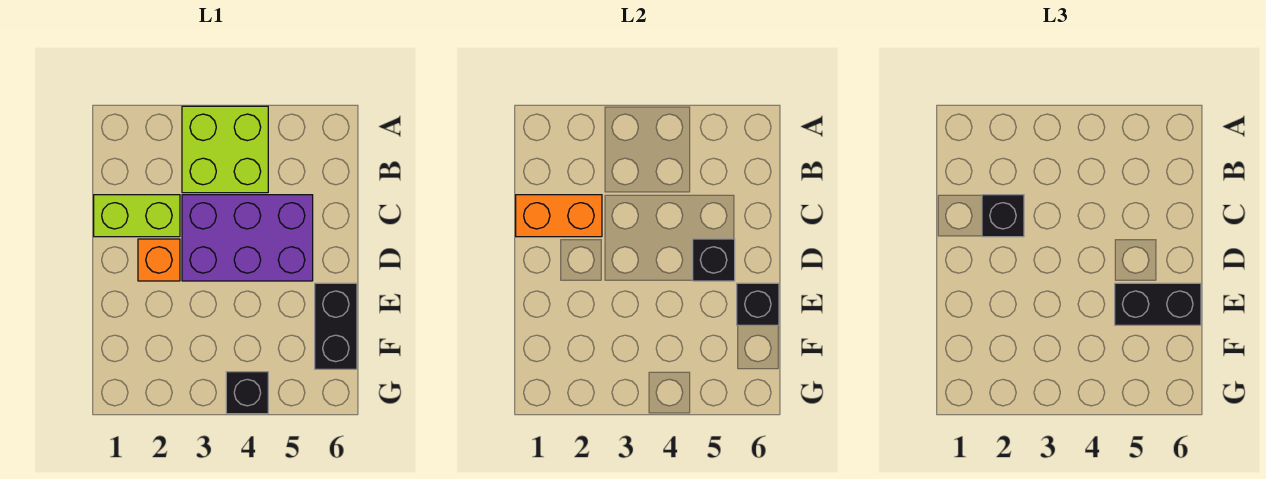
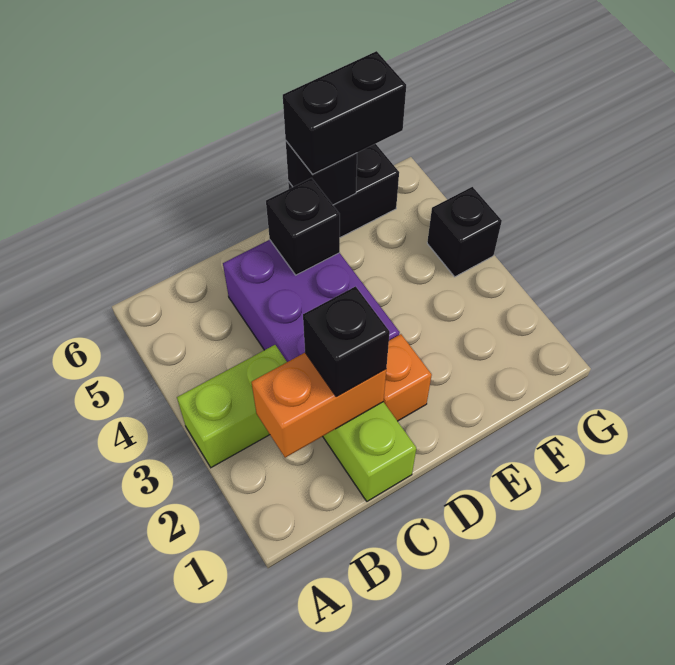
lime 2x2 brick [182,106,268,193] -> lime 1x2 brick [177,345,287,468]
orange 1x2 brick [516,195,602,237] -> orange 1x2 brick turned to [251,353,386,458]
black 1x2 brick [1115,283,1201,325] -> black 1x2 brick turned to [283,51,406,174]

